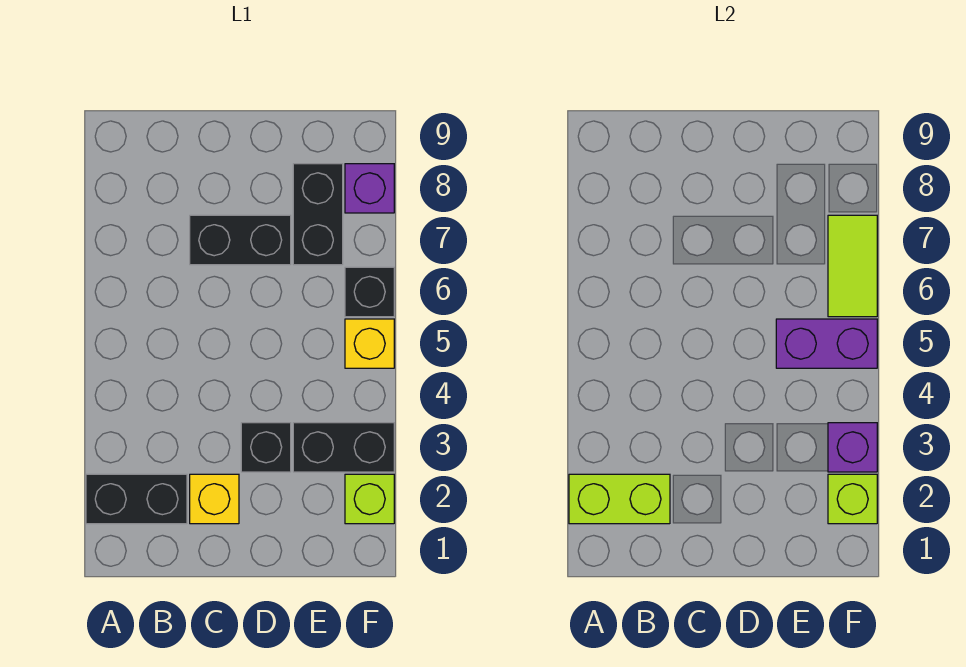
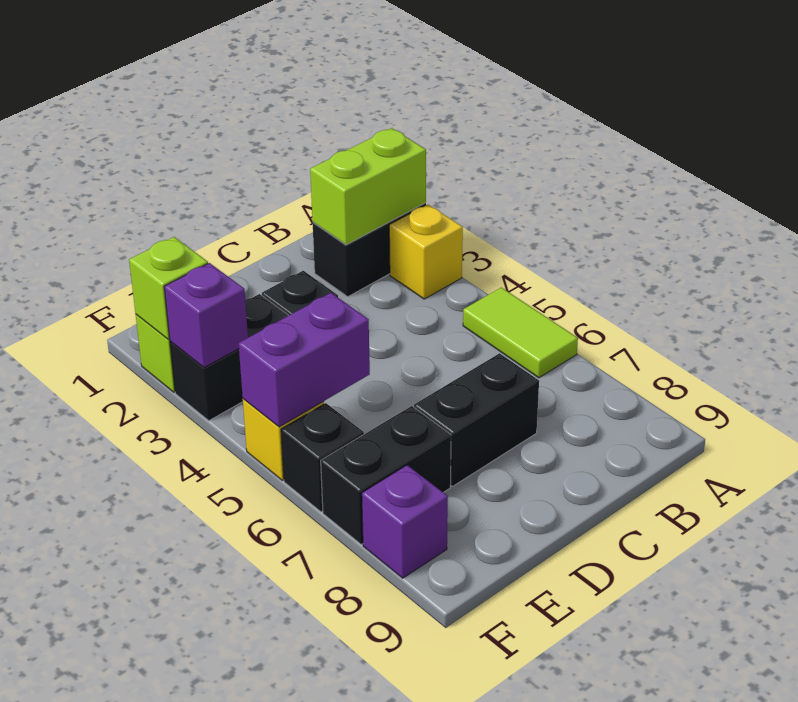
yellow 1x1 brick [190,474,239,524] -> yellow 1x1 brick moved to [389,204,463,299]
black 1x2 brick [293,164,343,265] -> black 1x2 brick turned to [321,406,451,544]
lime 1x2 tile [828,215,877,317] -> lime 1x2 tile moved to [463,287,578,378]

